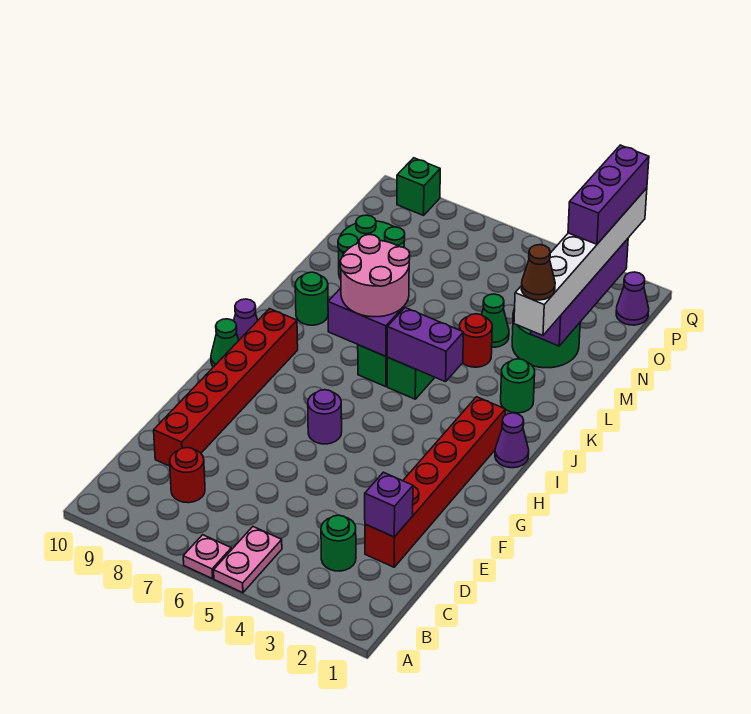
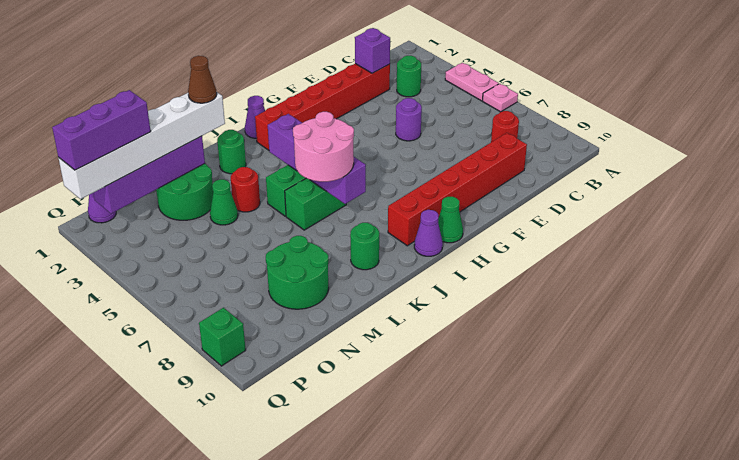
pink 1x2 plate [214,527,282,593] -> pink 1x2 plate turned to [445,63,499,101]
purple 1x1 round brick [308,390,342,444] -> purple 1x1 round brick moved to [396,98,422,141]

